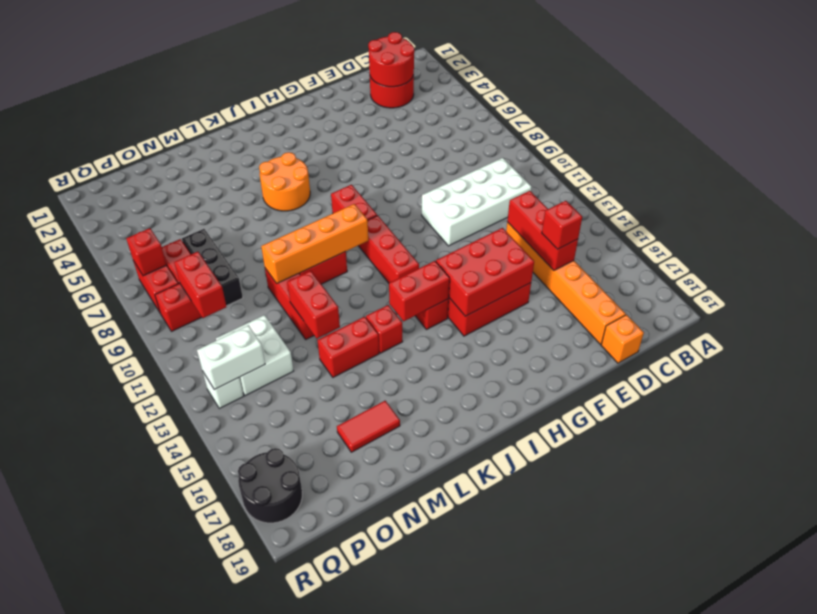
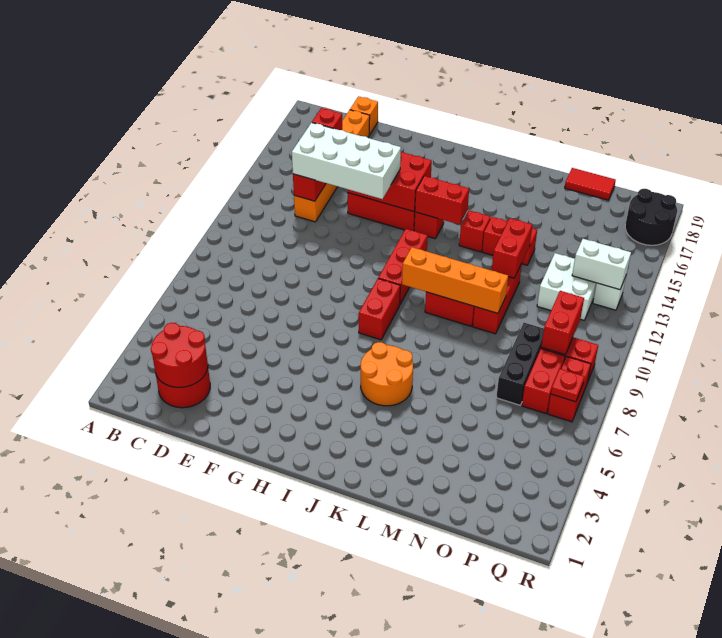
white 2x4 brick [422,158,532,246] -> white 2x4 brick moved to [292,123,401,199]
red 1x2 tile [337,401,400,452] -> red 1x2 tile moved to [565,168,616,200]
red 1x1 brick [126,228,167,276] -> red 1x1 plate [551,369,585,402]

